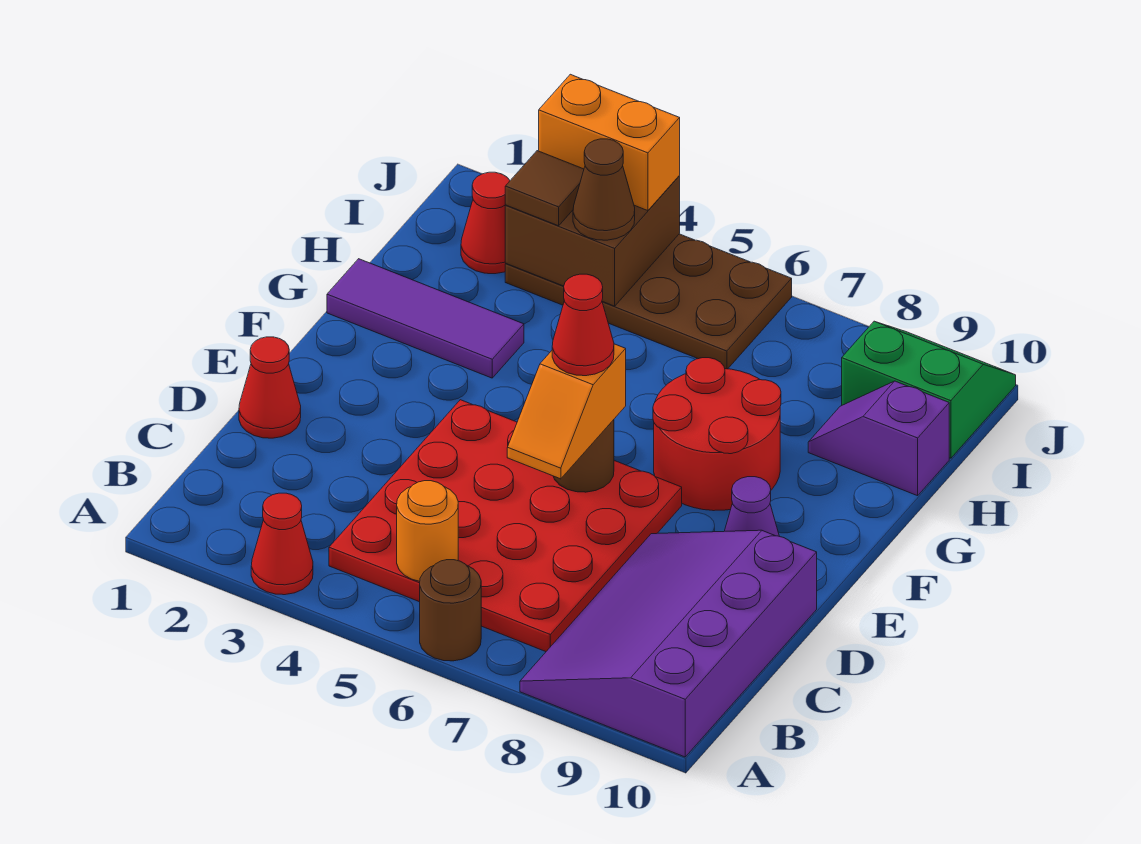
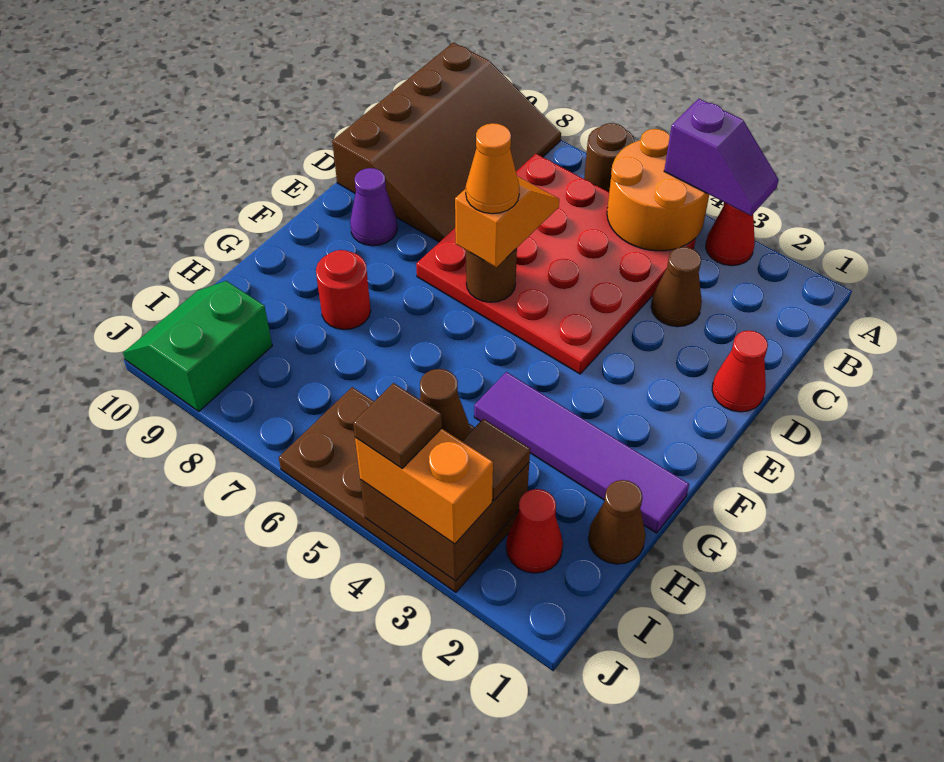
purple 3x4 slope [520,530,817,757] -> brown 3x4 slope [332,43,561,242]
orange 1x1 round brick [397,481,458,581] -> orange 2x2 round brick [607,129,709,251]
none -> brown 1x1 cone [651,247,702,327]
red 1x1 cone [552,274,614,376] -> orange 1x1 cone [466,123,519,214]
red 2x2 round brick [653,358,781,511] -> red 1x1 round brick [316,250,371,330]
purple 1x3 tile [327,259,524,378] -> purple 1x4 tile [474,372,689,533]
none -> brown 1x1 cone [588,480,646,564]
purple 1x2 slope [808,381,949,496] -> purple 1x2 slope moved to [664,99,779,216]
green 2x2 slope [842,321,1016,458] -> green 2x2 slope turned to [123,281,272,411]
none -> brown 1x1 tile [353,383,442,468]

